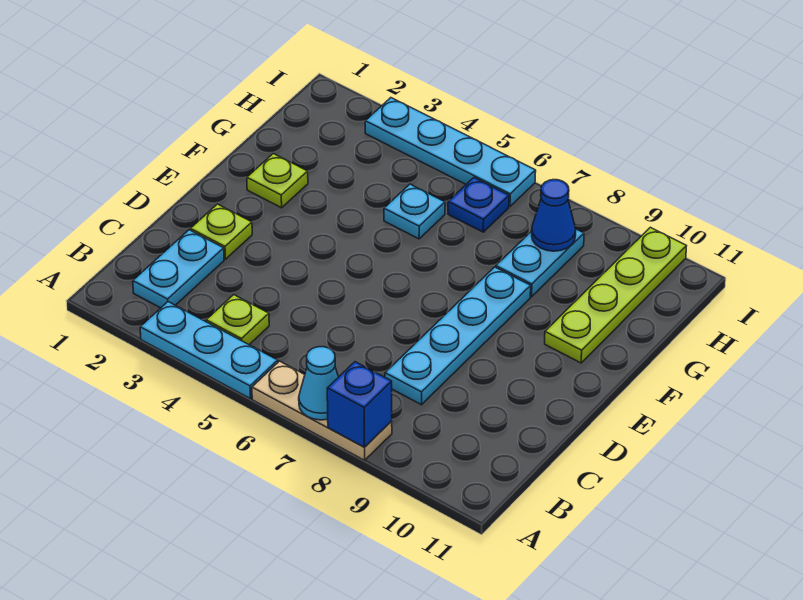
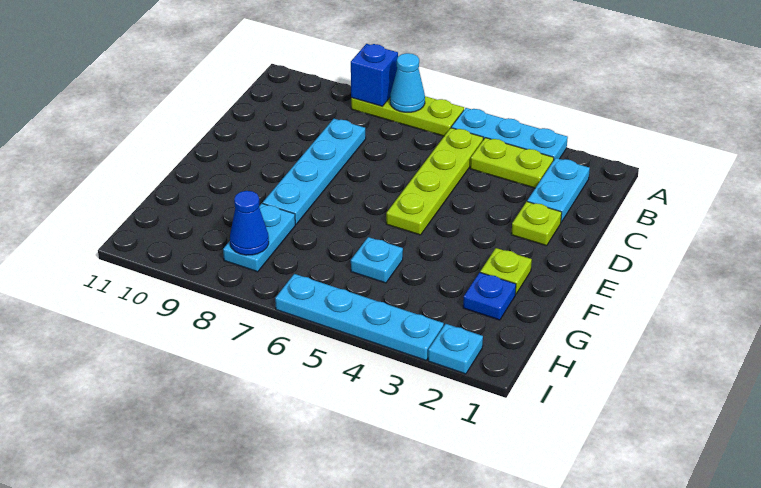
tan 1x3 plate [252,361,392,460] -> lime 1x3 plate [351,96,464,136]
lime 1x1 plate [206,295,269,345] -> lime 1x2 plate [470,138,554,188]
lime 1x4 plate [545,227,686,363] -> lime 1x4 plate moved to [386,128,483,235]
blue 1x1 plate [448,178,509,232] -> blue 1x1 plate moved to [463,273,516,320]
none -> cyan 1x1 plate [428,324,483,374]

